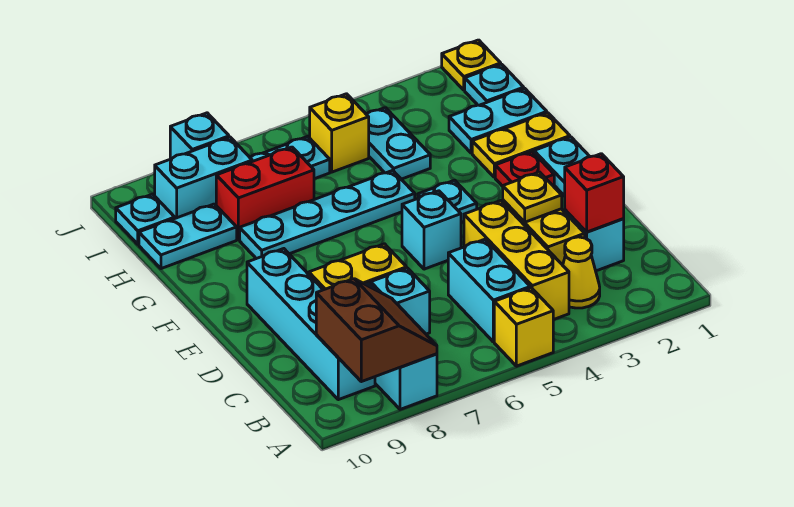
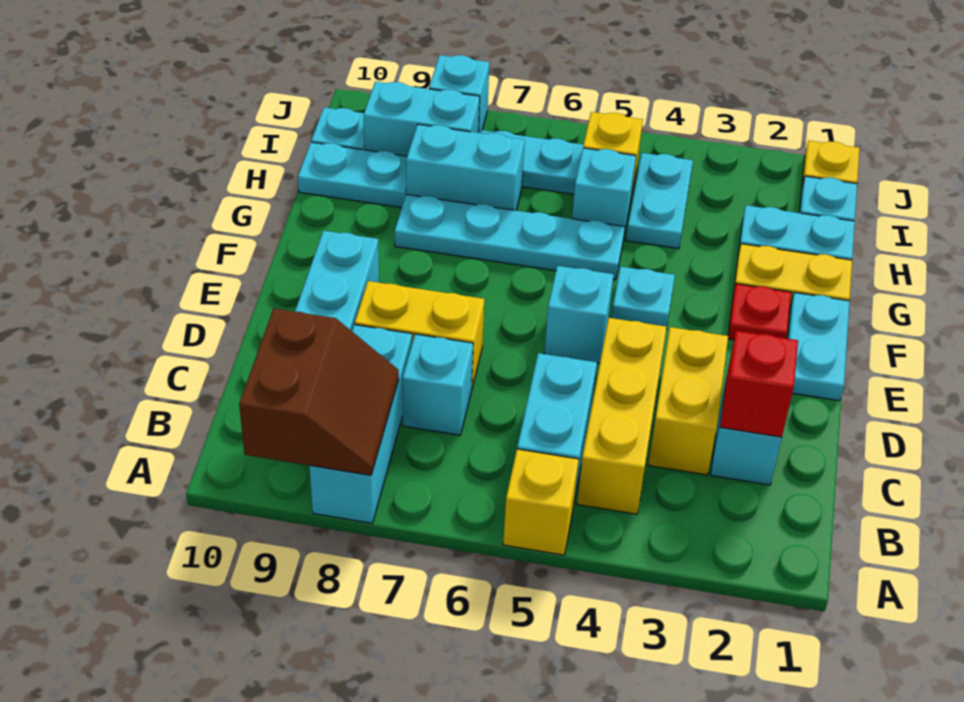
yellow 1x1 cone [563,237,600,308] -> none
yellow 1x1 plate [503,172,562,222] -> none
none -> cyan 1x1 brick [572,148,636,235]
red 1x2 brick [216,147,314,240] -> cyan 1x2 brick [406,124,525,211]

